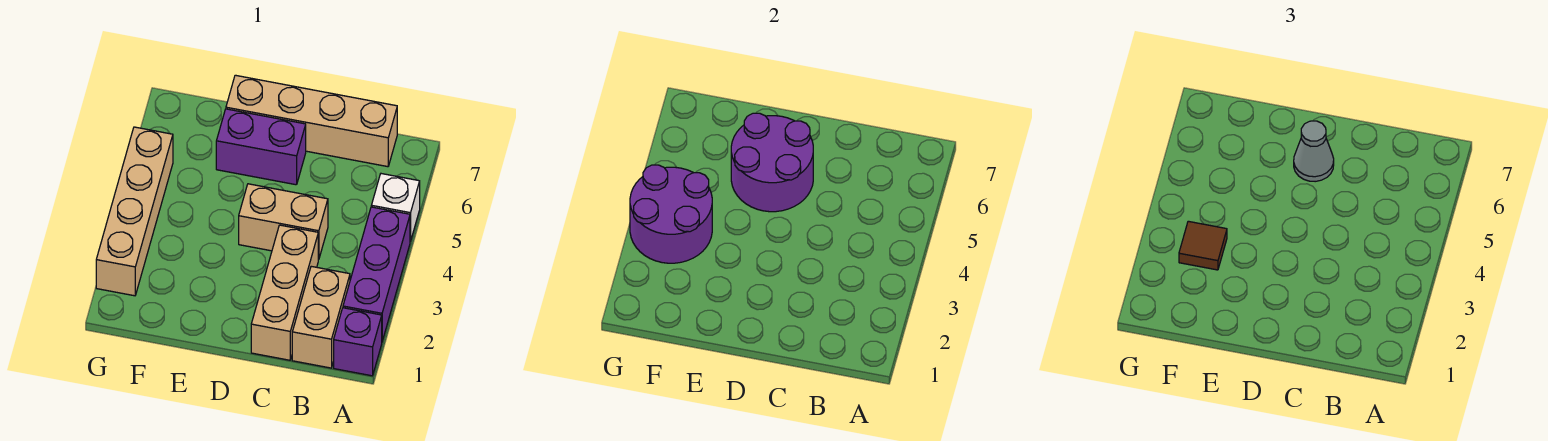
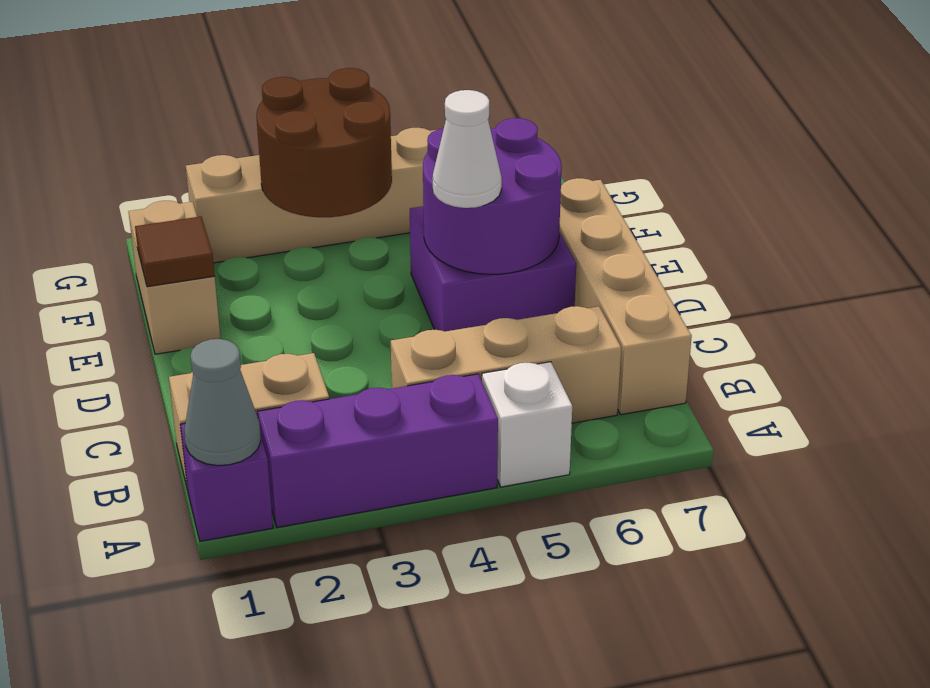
tan 1x3 brick [251,225,318,360] -> tan 1x3 brick moved to [391,306,621,423]
tan 1x2 brick [239,184,328,260] -> tan 1x2 brick moved to [128,201,221,354]
none -> white 1x1 cone [433,90,502,208]
purple 1x2 brick [216,109,306,185] -> purple 2x2 brick [410,206,576,331]
grey 1x1 cone [1294,121,1334,182] -> grey 1x1 cone moved to [185,339,261,466]
purple 2x2 round brick [630,165,712,263] -> brown 2x2 round brick [256,68,392,217]
brown 1x1 tile [1179,221,1227,270] -> brown 1x1 tile moved to [135,217,215,287]

